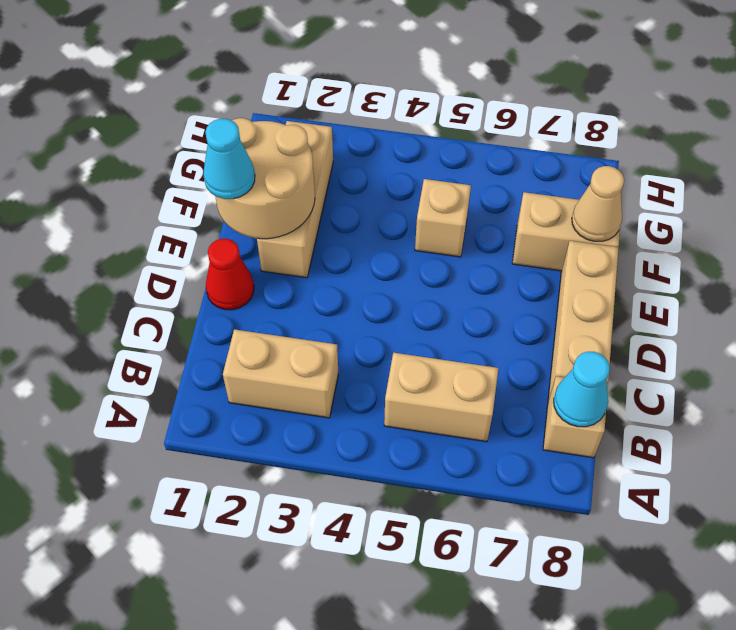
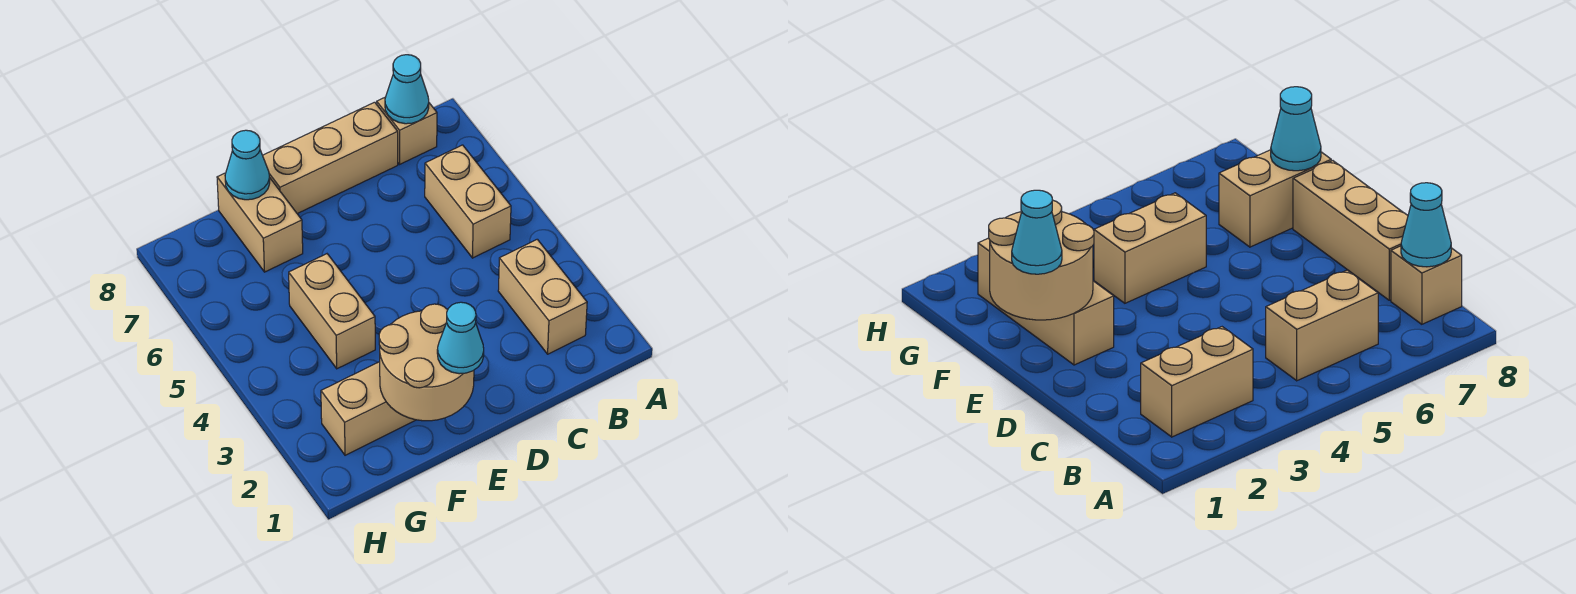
red 1x1 cone [206,239,254,310] -> none
tan 1x1 brick [415,179,471,257] -> tan 1x2 brick [289,254,375,369]
tan 1x1 cone [572,166,624,241] -> cyan 1x1 cone [225,130,270,200]

